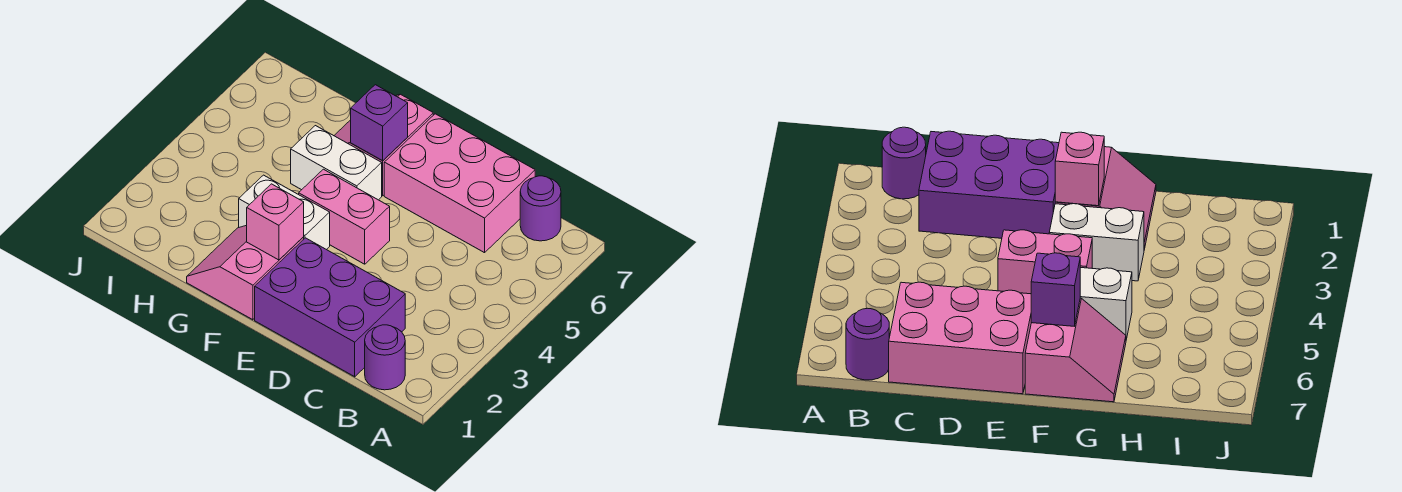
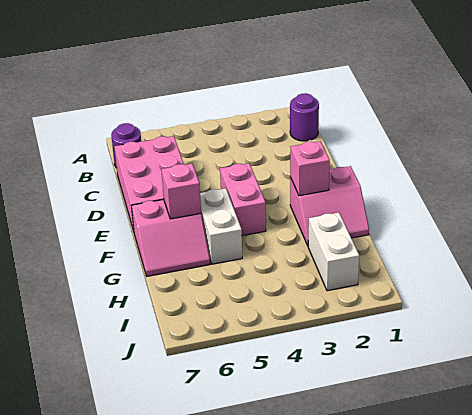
purple 2x3 brick [255,238,405,377] -> none
white 1x2 brick [239,175,330,250] -> white 1x2 brick moved to [308,213,359,291]
purple 1x1 brick [351,85,408,161] -> pink 1x1 brick [161,164,201,219]

